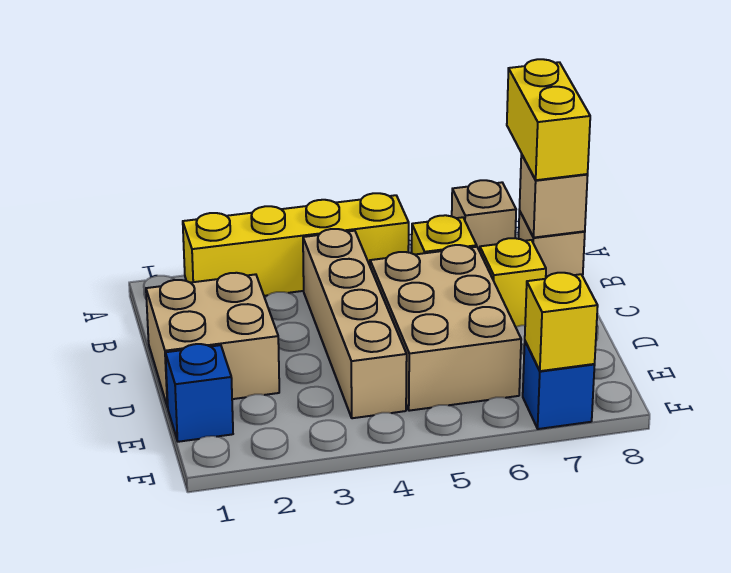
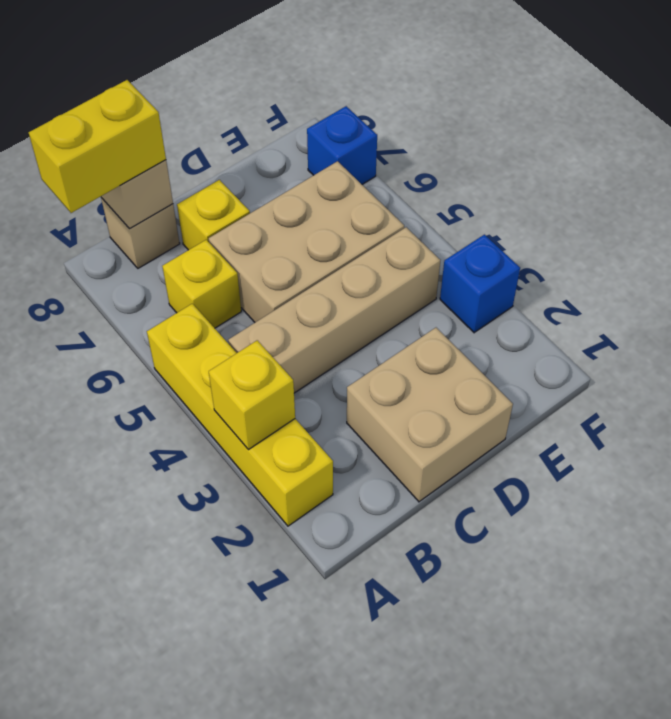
tan 1x1 brick [452,180,516,251] -> none
blue 1x1 brick [165,344,233,442] -> blue 1x1 brick moved to [440,235,520,333]
yellow 1x1 brick [525,273,598,371] -> yellow 1x1 brick moved to [209,340,295,450]

